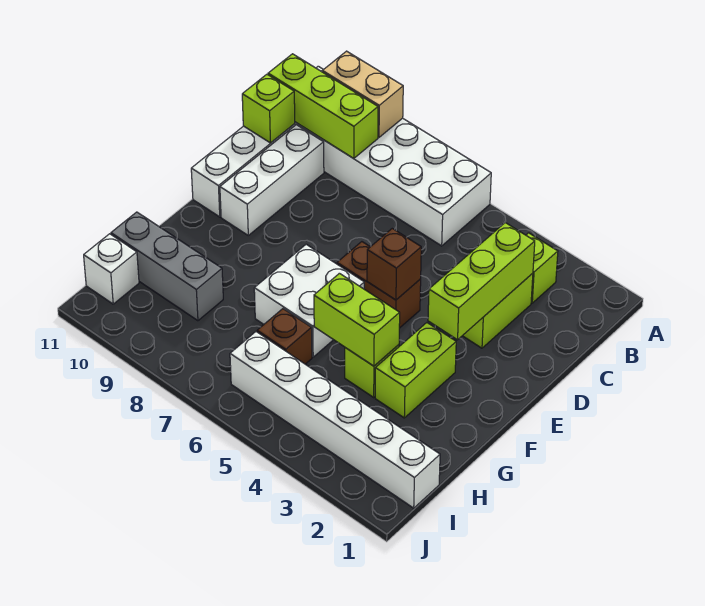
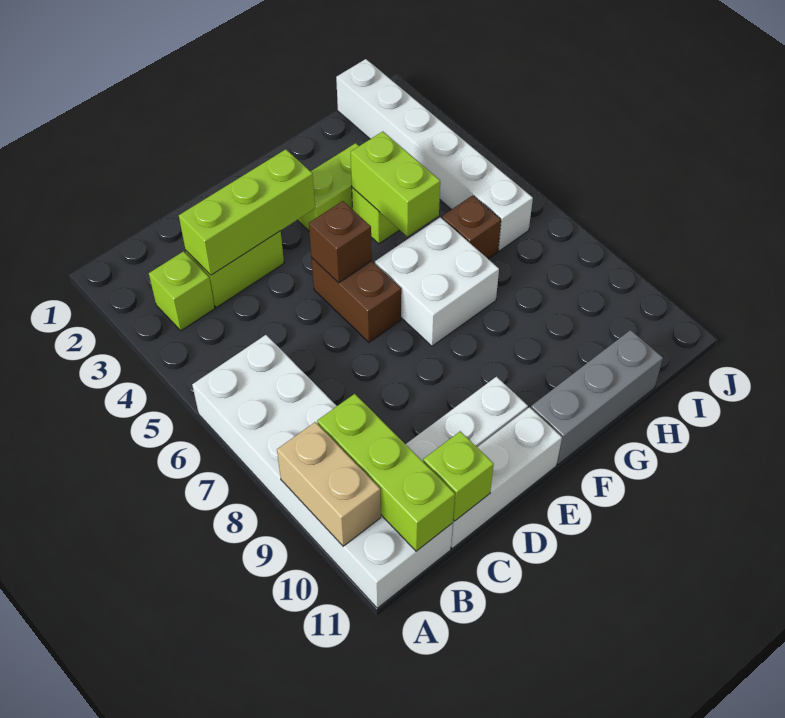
grey 1x3 brick [111,212,223,321] -> grey 1x3 brick turned to [531,330,663,464]
white 1x1 brick [84,234,139,304] -> none

